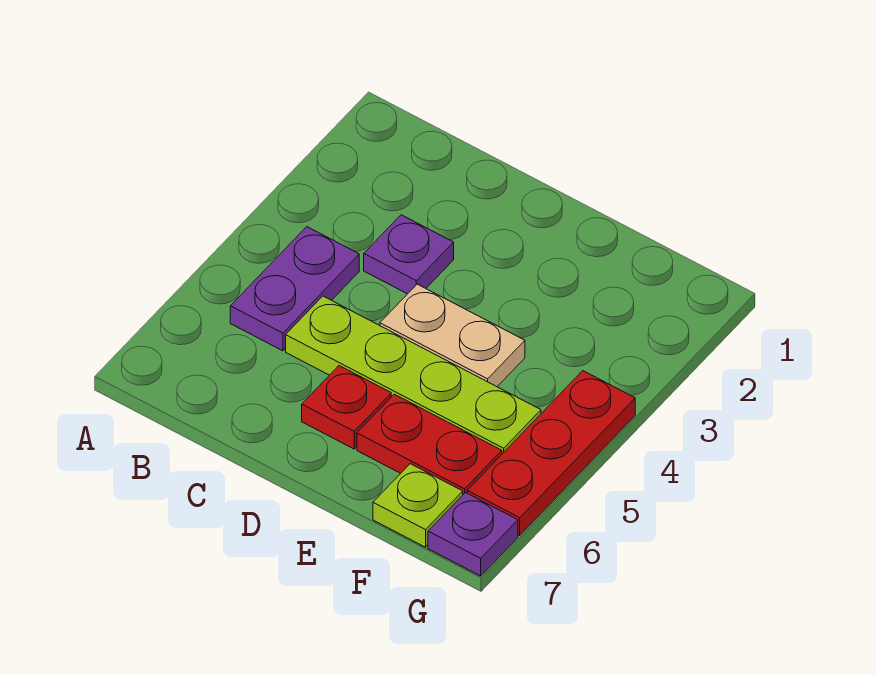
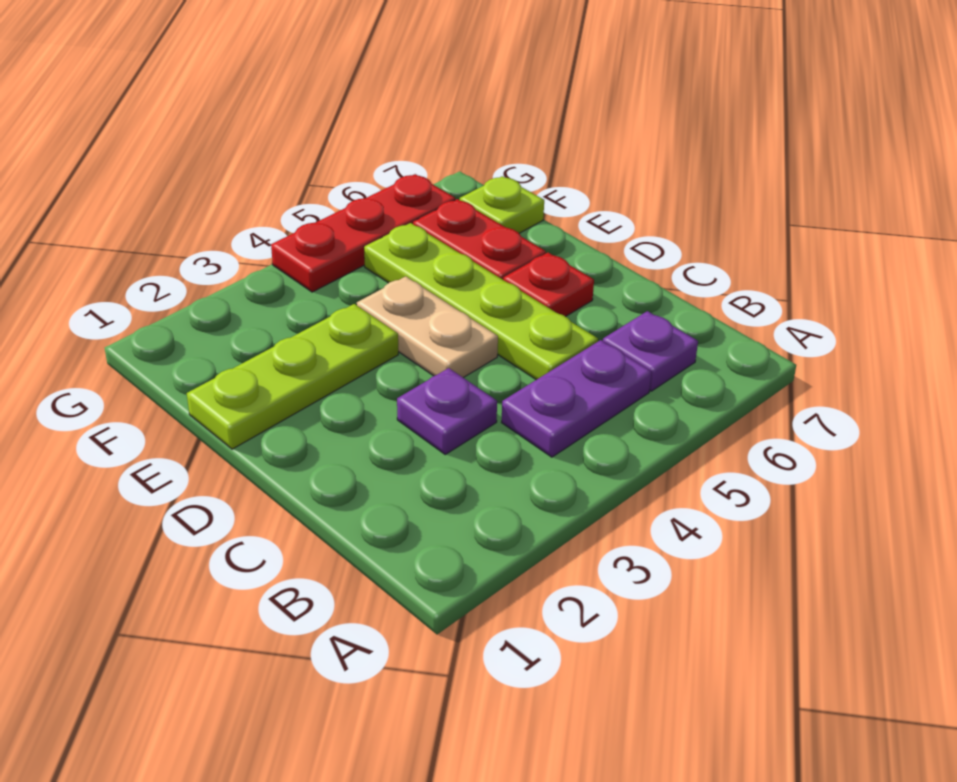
none -> lime 1x3 plate [187,304,398,449]
purple 1x1 plate [428,493,518,576] -> purple 1x1 plate moved to [603,311,698,391]

